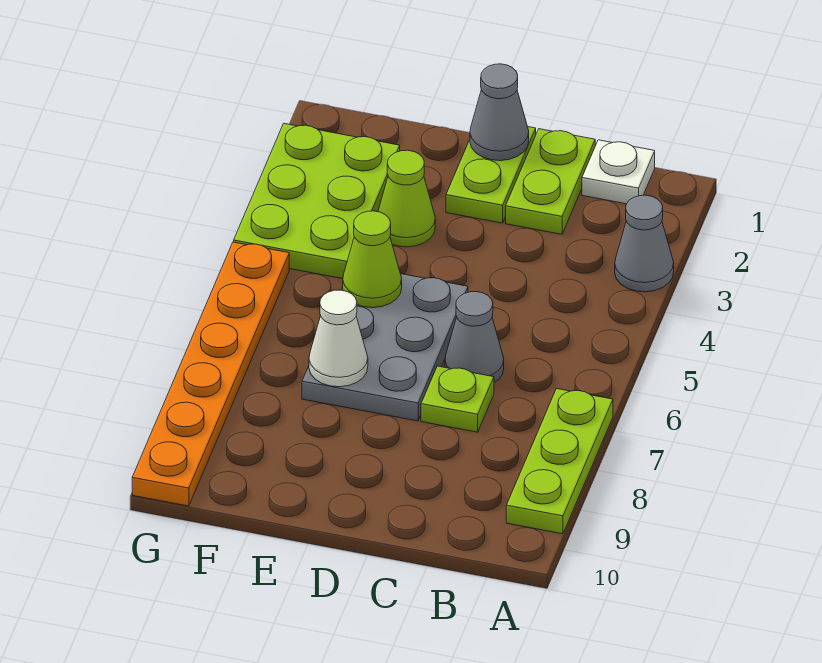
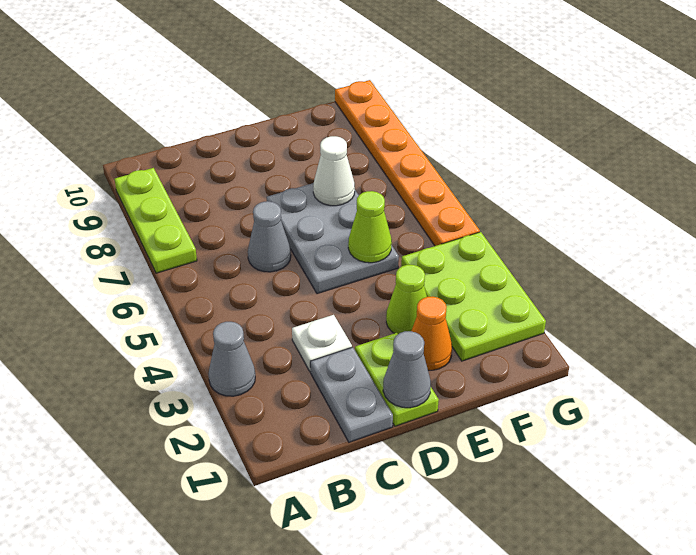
white 1x1 plate [582,140,655,204] -> white 1x1 plate moved to [292,315,352,372]
lime 1x2 plate [506,129,595,234] -> grey 1x2 plate [310,347,393,442]
lime 1x1 plate [421,366,494,432] -> none
none -> orange 1x1 cone [411,296,452,370]

